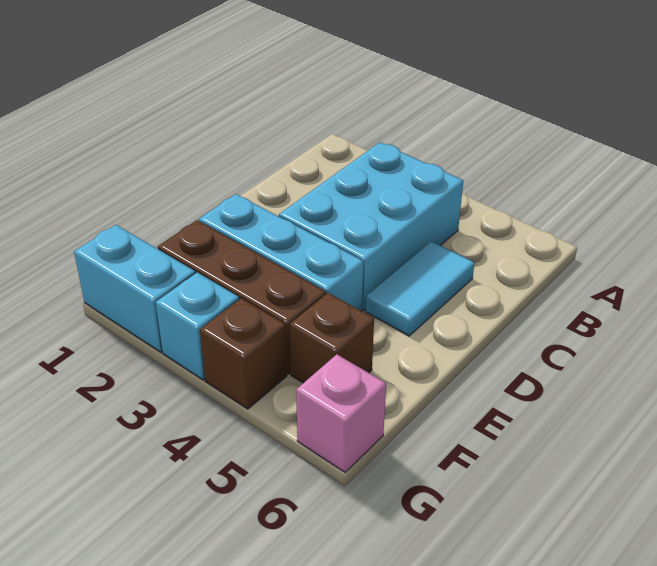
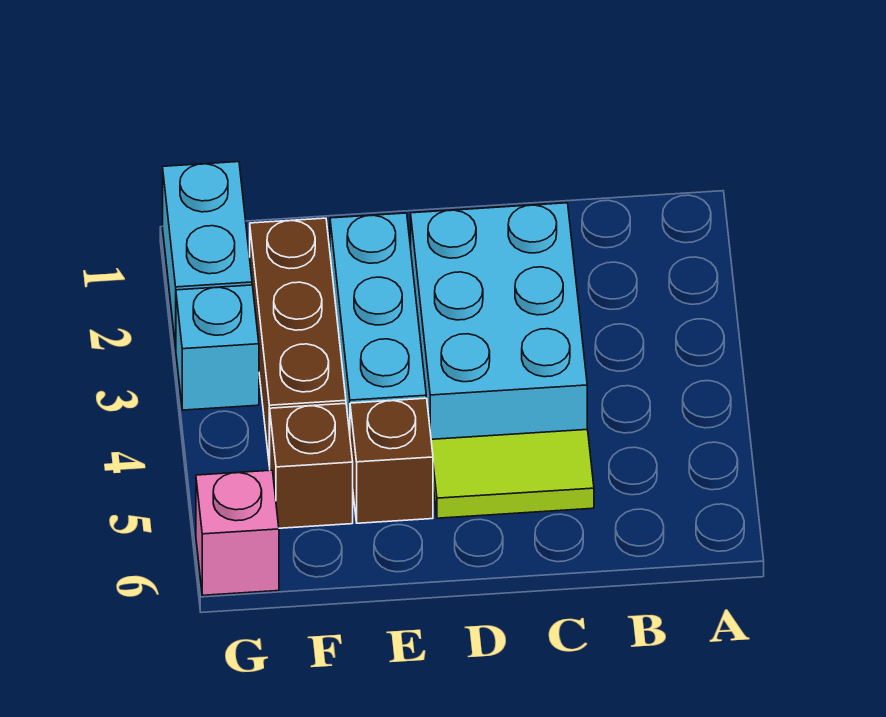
cyan 2x3 brick [279,142,463,311] -> cyan 2x3 brick turned to [411,203,587,439]
cyan 1x2 tile [366,241,474,336] -> lime 1x2 tile [431,430,594,518]
brown 1x1 brick [200,298,287,409] -> brown 1x1 brick moved to [350,398,433,523]

